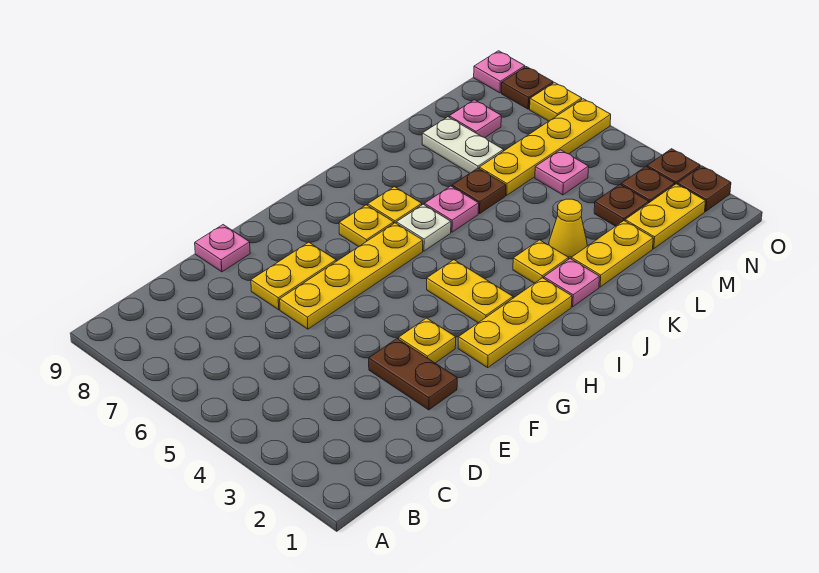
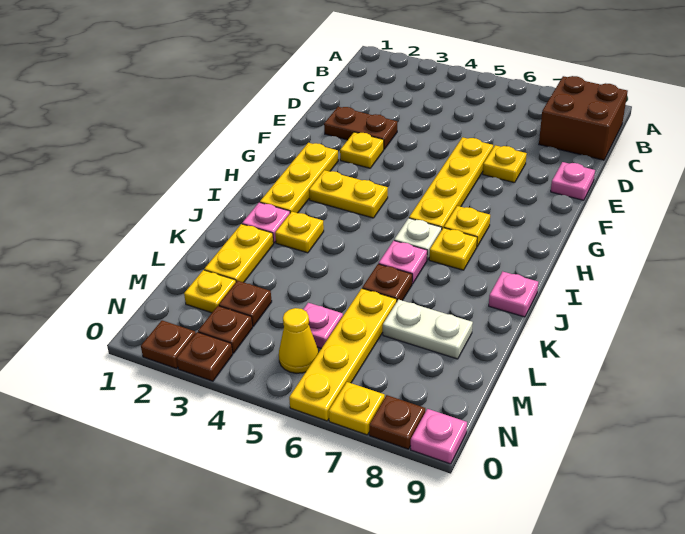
none -> brown 2x2 brick [539,76,628,160]
yellow 1x2 plate [251,242,336,310] -> yellow 1x1 plate [483,145,527,183]
yellow 1x1 cone [549,199,587,259] -> yellow 1x1 cone moved to [279,308,318,373]
yellow 1x2 plate [625,184,705,249] -> yellow 1x1 plate [184,270,236,313]
pink 1x1 plate [449,100,501,138] -> pink 1x1 plate moved to [489,271,538,317]

